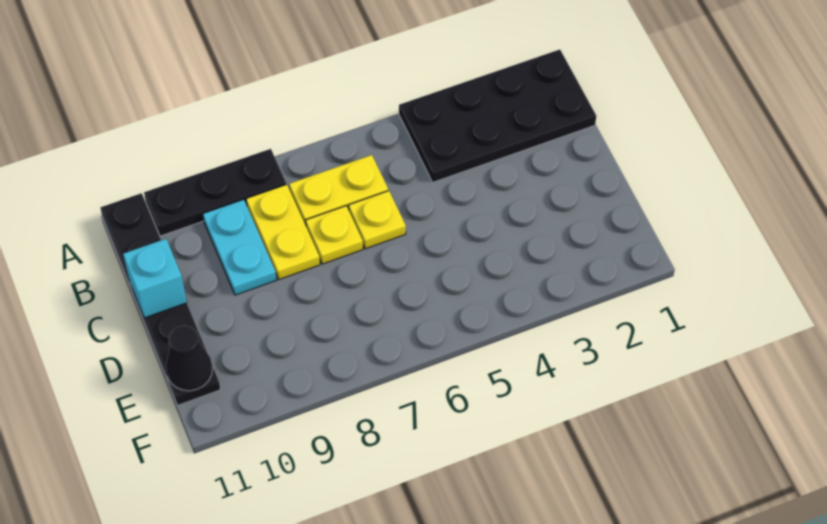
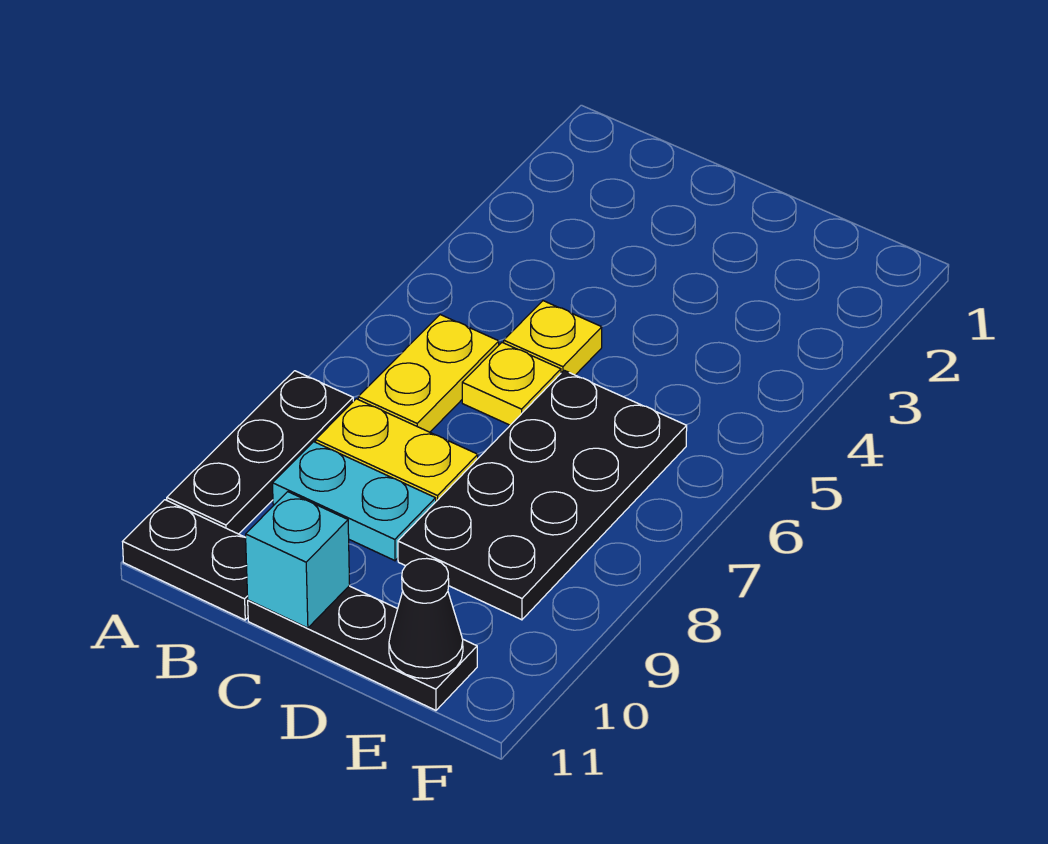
black 2x4 plate [399,50,596,182] -> black 2x4 plate moved to [398,370,687,620]
yellow 1x1 plate [306,206,363,264] -> yellow 1x1 plate moved to [504,301,602,375]

